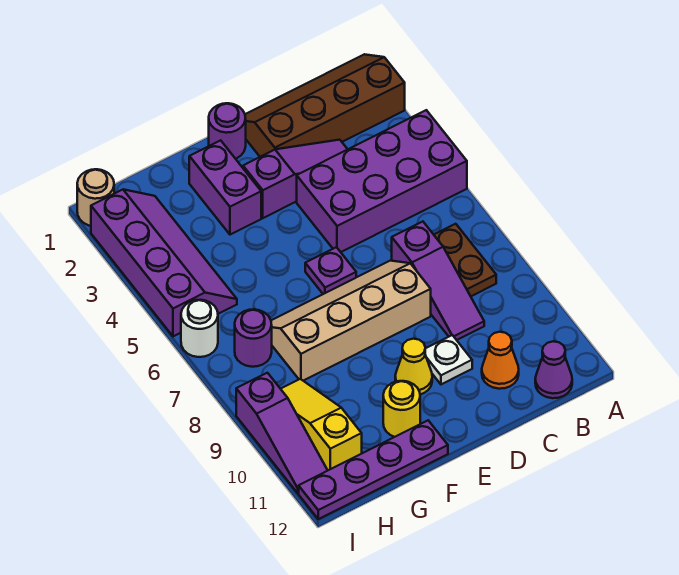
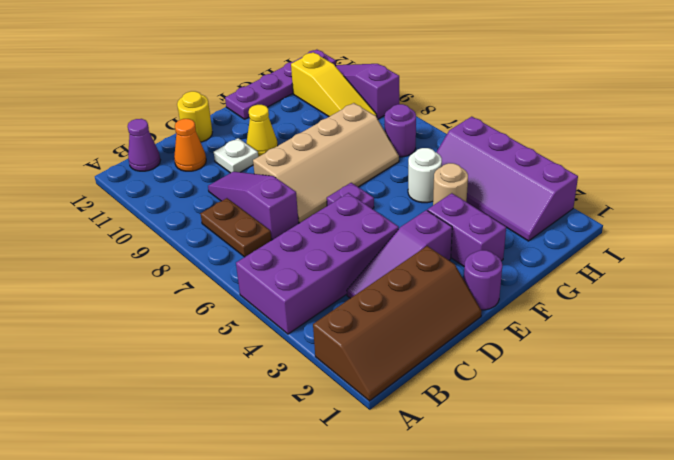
yellow 1x1 round brick [383,381,420,437] -> yellow 1x1 round brick moved to [177,91,212,142]
tan 1x1 round brick [77,169,114,226] -> tan 1x1 round brick moved to [433,163,468,205]
white 1x1 round brick [181,300,218,357] -> white 1x1 round brick moved to [408,148,442,203]

